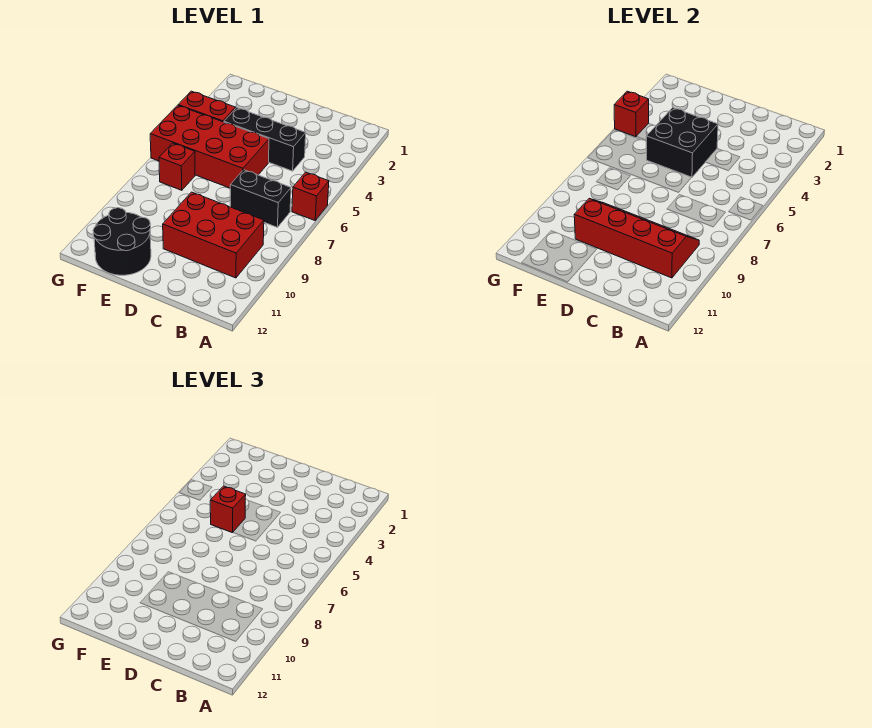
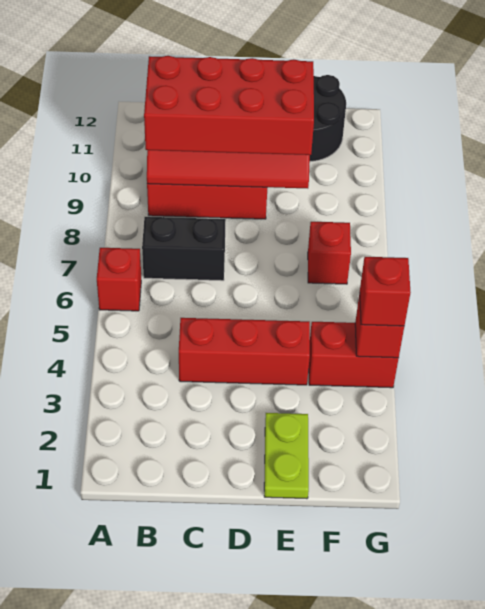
black 1x3 brick [224,108,306,171] -> red 1x3 brick [179,318,310,385]
black 2x2 brick [646,108,718,177] -> none
red 2x4 brick [150,105,269,188] -> red 2x4 brick moved to [144,56,314,155]
none -> lime 1x2 plate [264,413,309,499]
red 1x1 brick [210,486,246,533] -> red 1x1 brick moved to [360,257,411,326]

